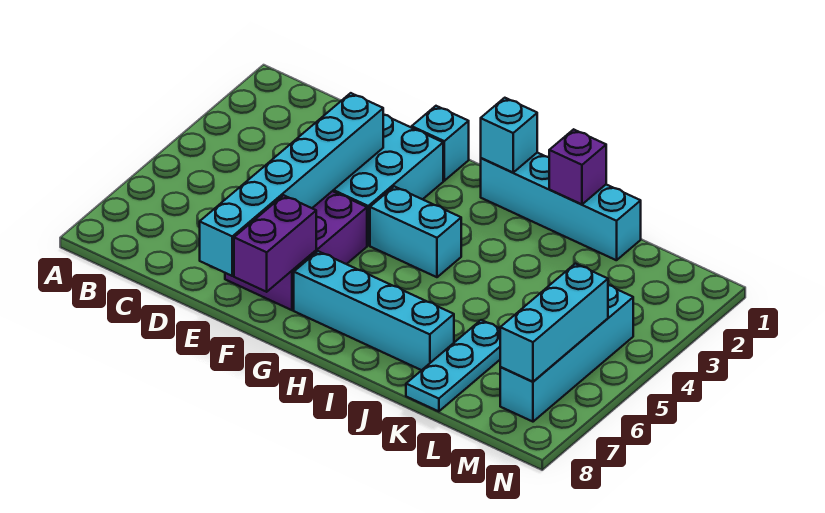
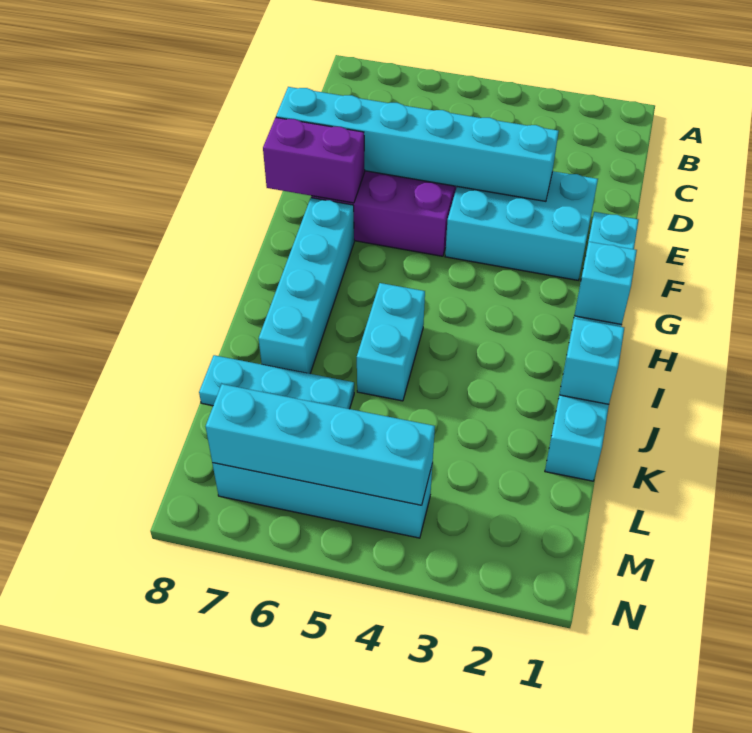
cyan 1x2 brick [370,186,461,277] -> cyan 1x2 brick moved to [357,283,425,401]
purple 1x1 brick [549,129,606,204] -> cyan 1x1 brick [559,318,624,404]
cyan 1x3 brick [500,264,608,382] -> cyan 1x4 brick [206,384,435,505]

